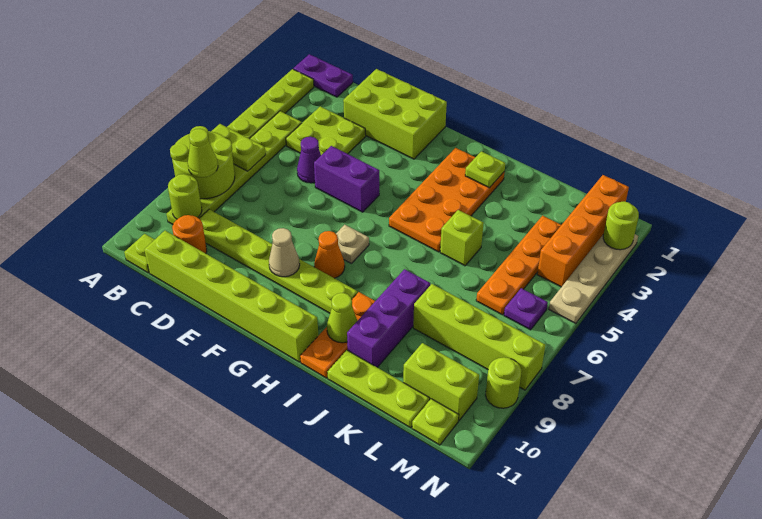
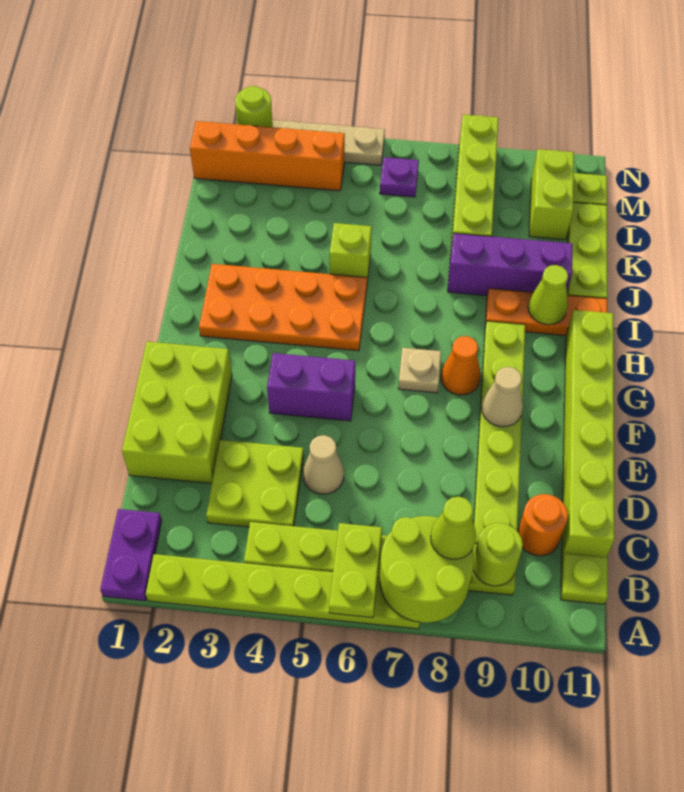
purple 1x1 cone [297,137,321,183] -> tan 1x1 cone [303,435,344,494]
purple 1x2 brick [314,146,379,212] -> purple 1x2 brick turned to [267,353,355,421]
lime 1x1 plate [465,151,505,188] -> none
orange 1x4 plate [476,216,561,315] -> none
lime 1x1 round brick [486,357,521,408] -> none

